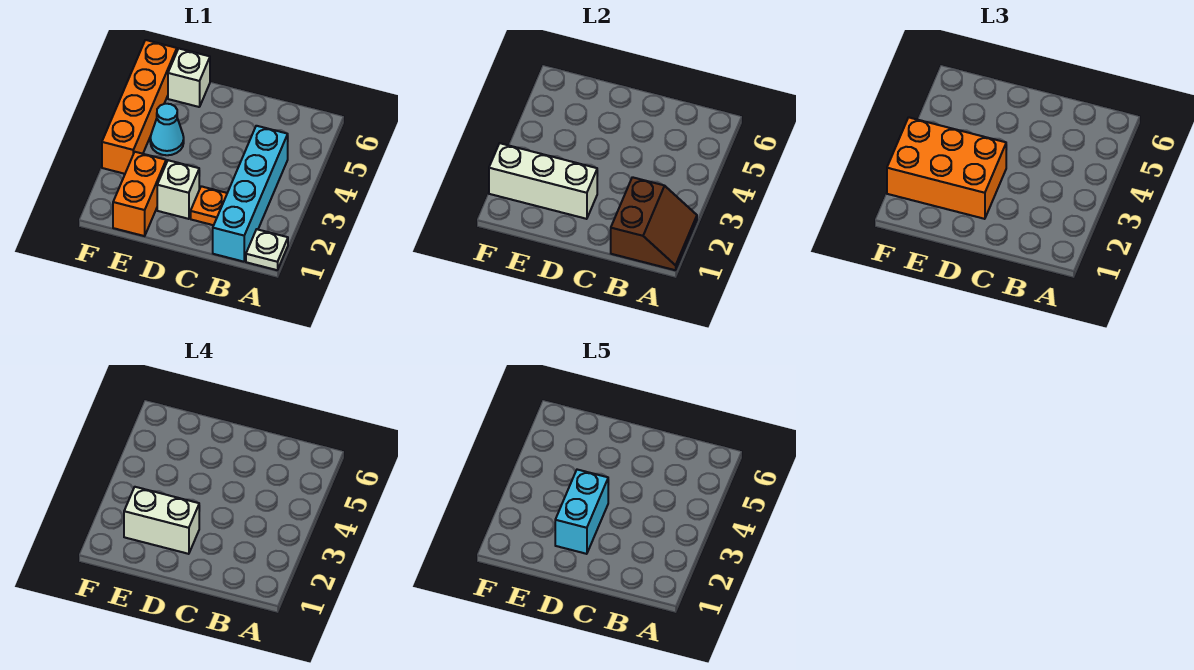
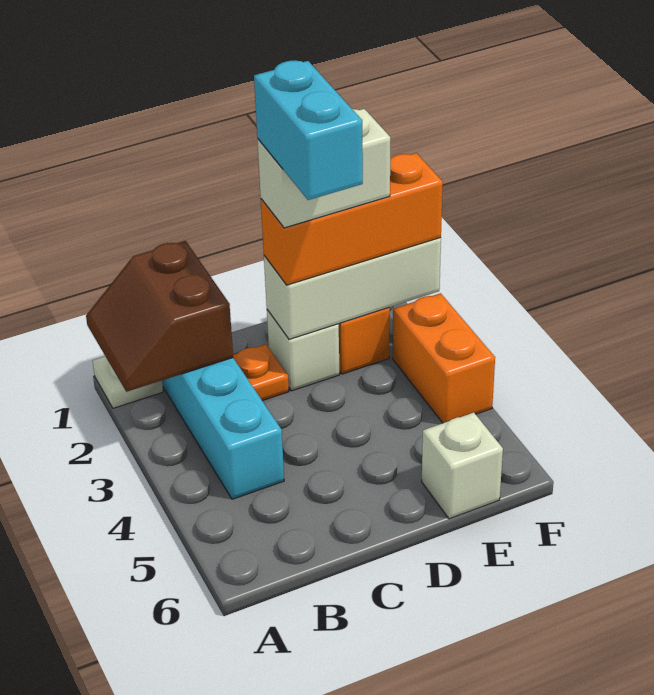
orange 2x3 brick [887,117,1006,219] -> orange 1x3 brick [261,153,443,285]
cyan 1x1 cone [150,104,184,155] -> none
orange 1x4 brick [102,40,177,174] -> orange 1x2 brick [393,293,495,423]

